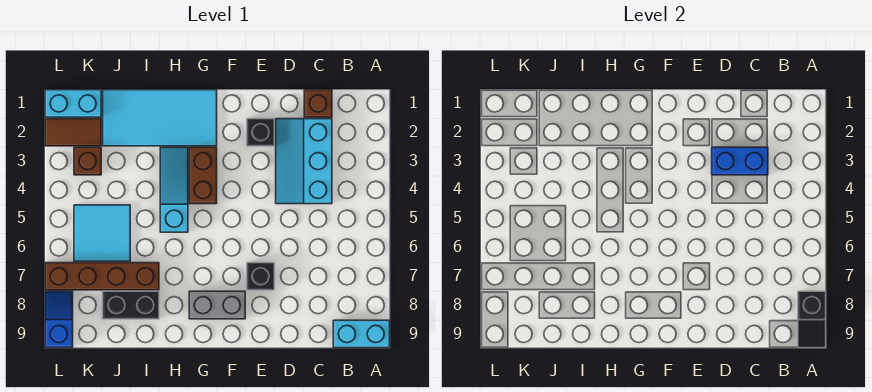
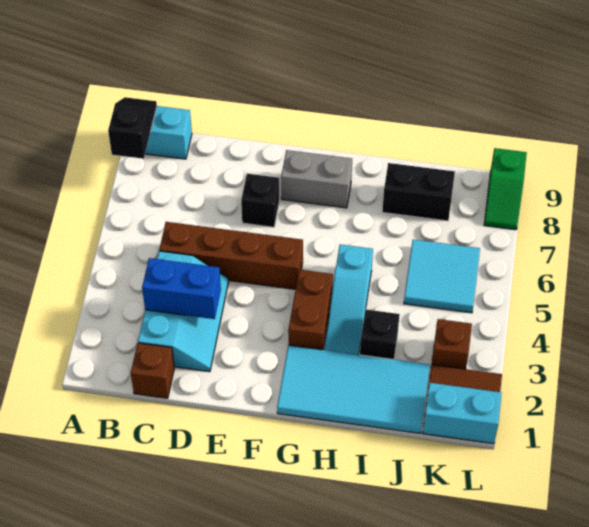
black 1x1 brick [247,119,274,146] -> black 1x1 brick moved to [360,309,400,359]
brown 1x4 brick [45,263,159,290] -> brown 1x4 brick moved to [159,222,303,289]
blue 1x2 slope [45,291,73,348] -> green 1x2 slope [484,148,527,230]

